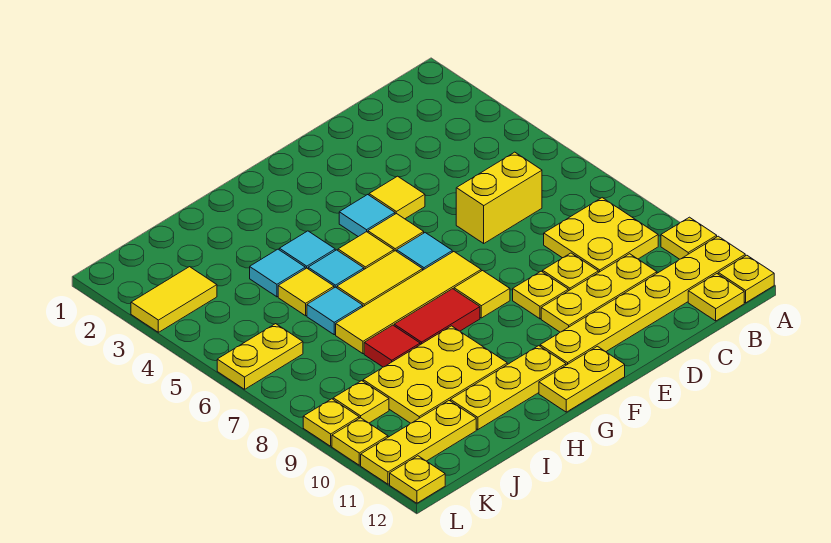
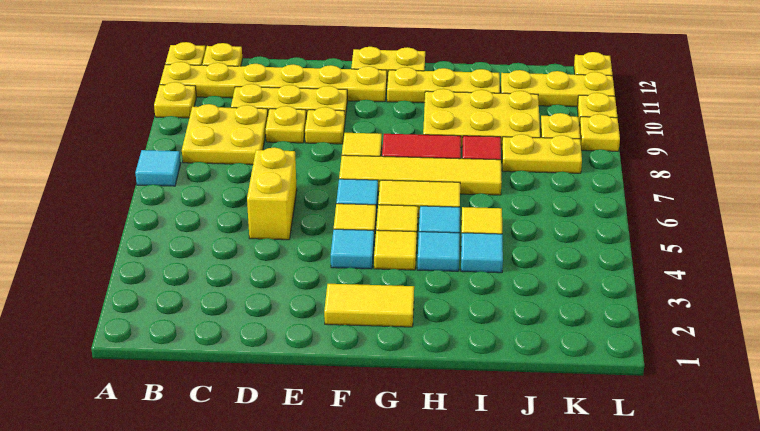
yellow 1x2 brick [456,152,542,243] -> yellow 1x2 brick turned to [247,147,297,240]
yellow 1x1 tile [369,176,425,219] -> yellow 1x1 tile moved to [374,230,417,270]
cyan 1x1 tile [307,287,363,335] -> cyan 1x1 tile moved to [135,150,181,186]
yellow 1x2 tile [131,267,217,332] -> yellow 1x2 tile moved to [324,284,414,327]
yellow 1x2 plate [217,324,303,389] -> yellow 1x2 plate moved to [502,134,582,173]

